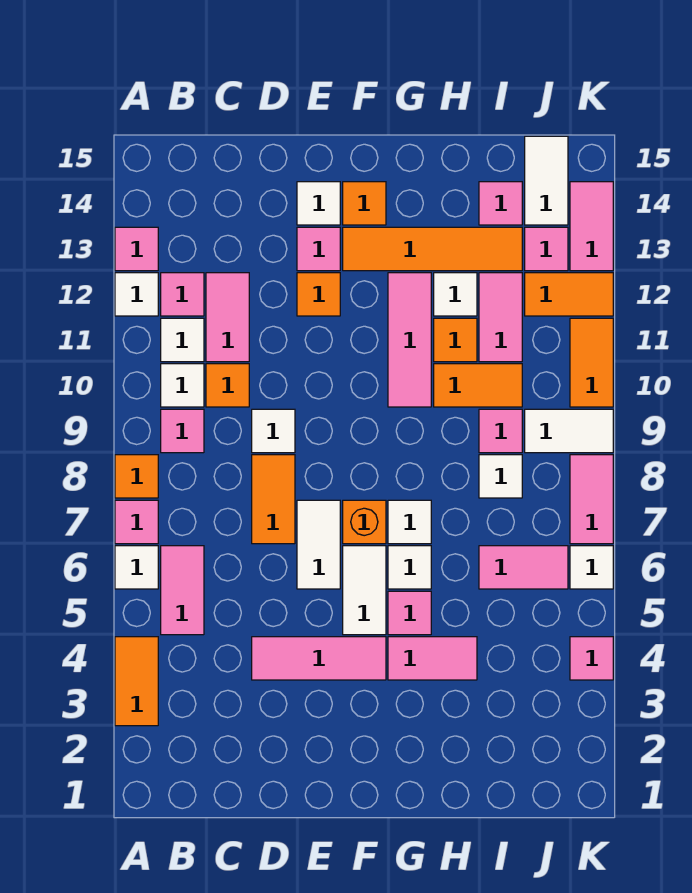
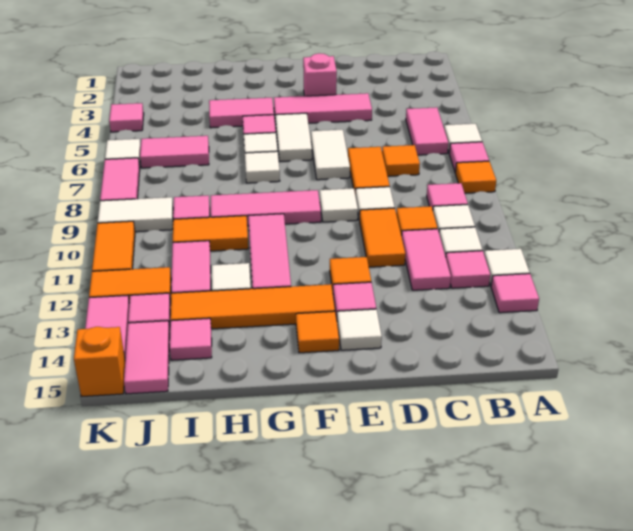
orange 1x2 tile [115,637,158,726] -> orange 1x2 tile moved to [360,208,405,267]
none -> pink 1x1 brick [303,53,337,96]
orange 1x1 brick [343,500,386,544] -> orange 1x1 brick moved to [74,327,125,397]
none -> pink 1x3 tile [211,190,321,226]
orange 1x1 tile [434,318,477,362] -> orange 1x1 tile moved to [382,145,420,176]
white 1x1 tile [479,455,522,498] -> white 1x1 tile moved to [320,188,358,222]
white 1x2 tile [525,136,568,225] -> pink 1x2 tile [124,321,170,394]

